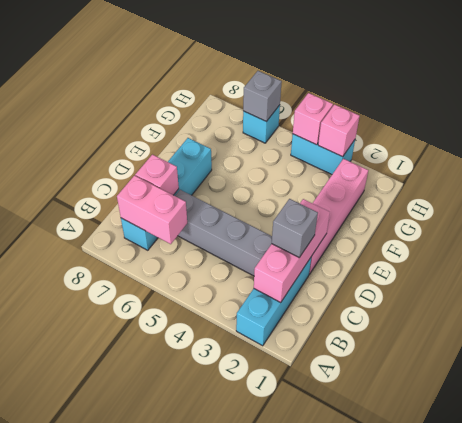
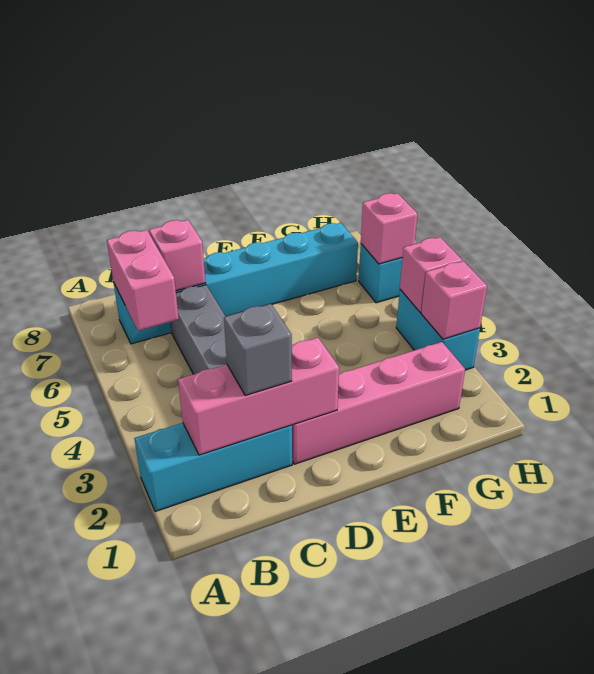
cyan 1x4 brick [121,138,212,250] -> cyan 1x6 brick [114,223,358,344]
grey 1x1 brick [243,71,282,122] -> pink 1x1 brick [361,193,417,264]

